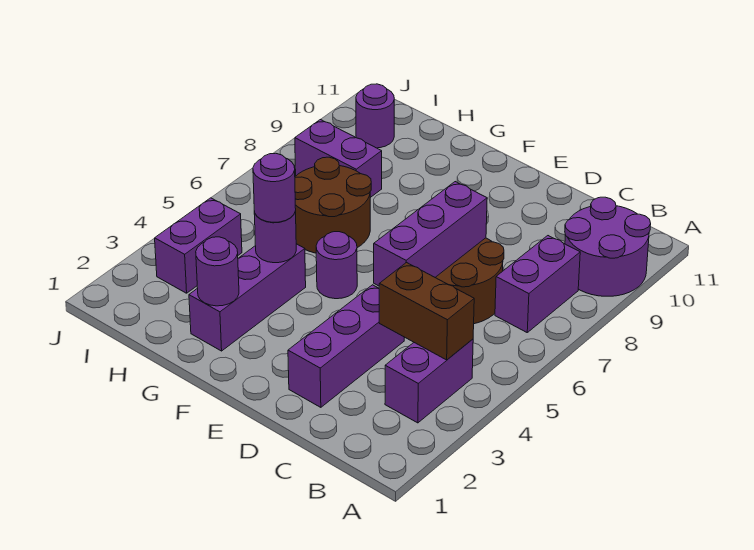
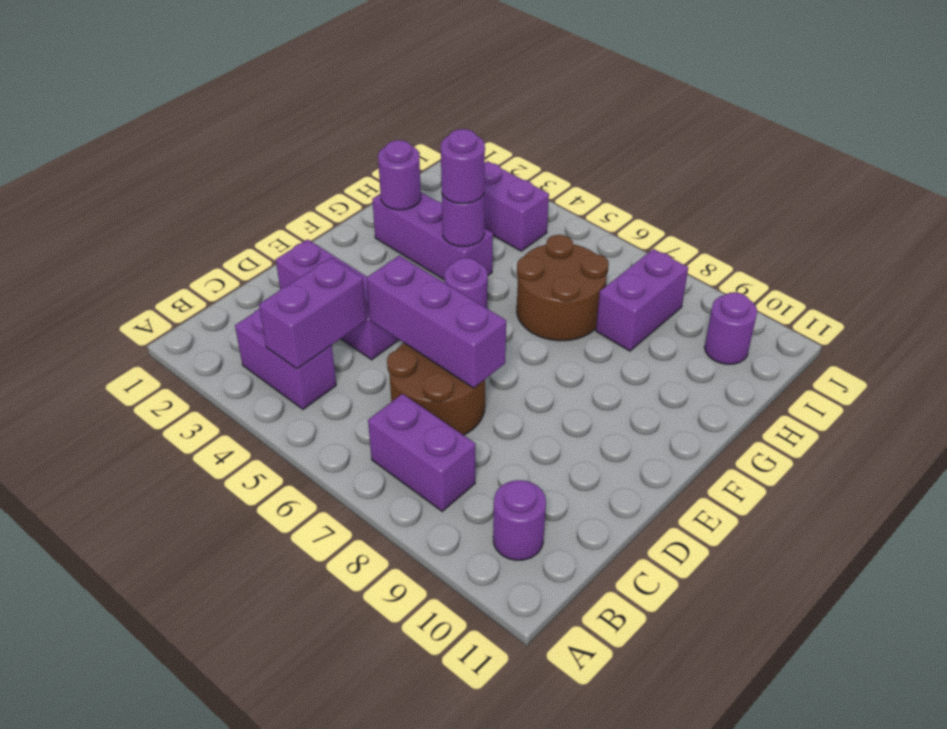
purple 2x2 round brick [565,197,651,296] -> purple 1x1 round brick [493,480,546,560]
brown 1x2 brick [379,263,474,360] -> purple 1x2 brick [259,258,367,369]

